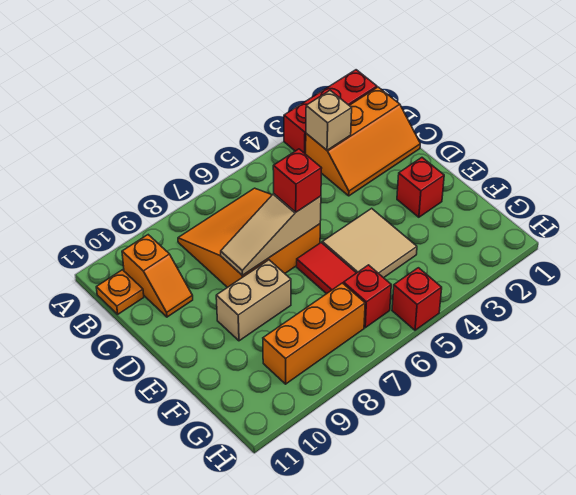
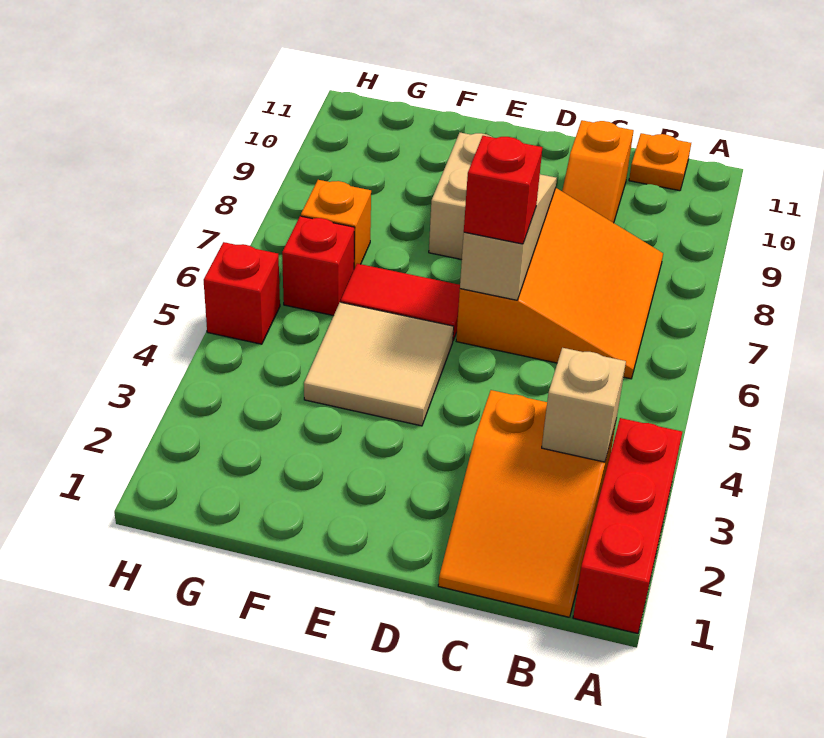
orange 2x3 slope [306,87,420,196] -> orange 2x3 slope turned to [438,390,616,617]
orange 1x2 slope [122,235,193,317] -> orange 1x2 slope turned to [562,120,634,223]
red 1x1 brick [397,158,444,217] -> none
orange 1x3 brick [263,283,365,384] -> orange 1x1 brick [301,180,371,269]

